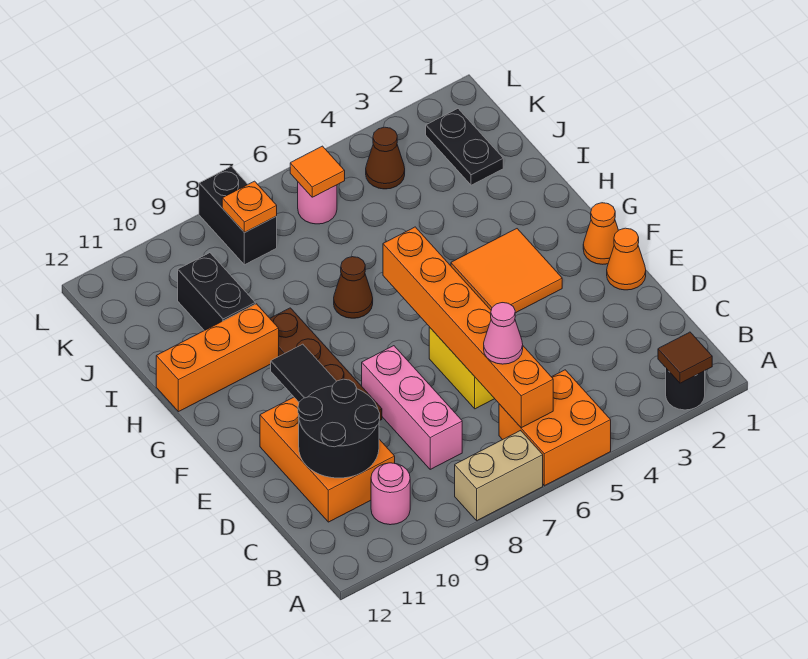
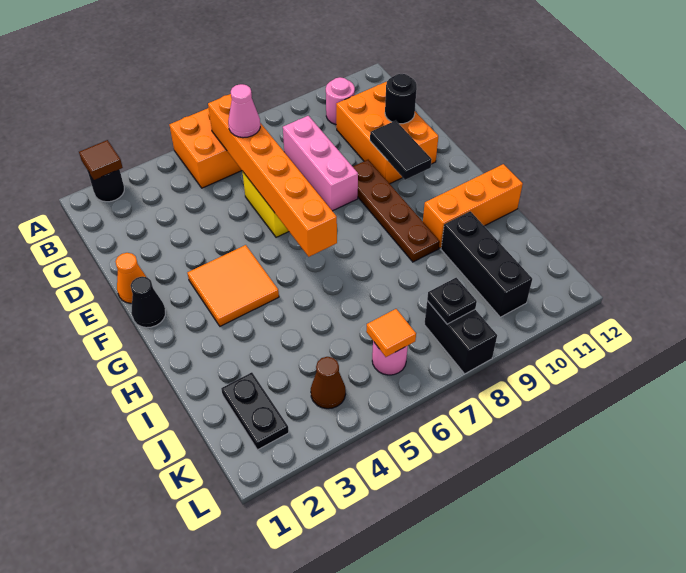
tan 1x2 brick [455,430,543,520] -> none
black 2x2 round brick [298,379,380,478] -> black 1x1 round brick [385,74,417,124]
orange 1x1 cone [583,203,619,264] -> black 1x1 cone [131,277,165,328]
brown 1x1 cone [334,257,373,318] -> none
black 1x2 brick [178,253,255,331] -> black 1x3 brick [441,211,532,317]
orange 1x1 plate [222,181,277,233] -> black 1x1 plate [427,278,477,324]

